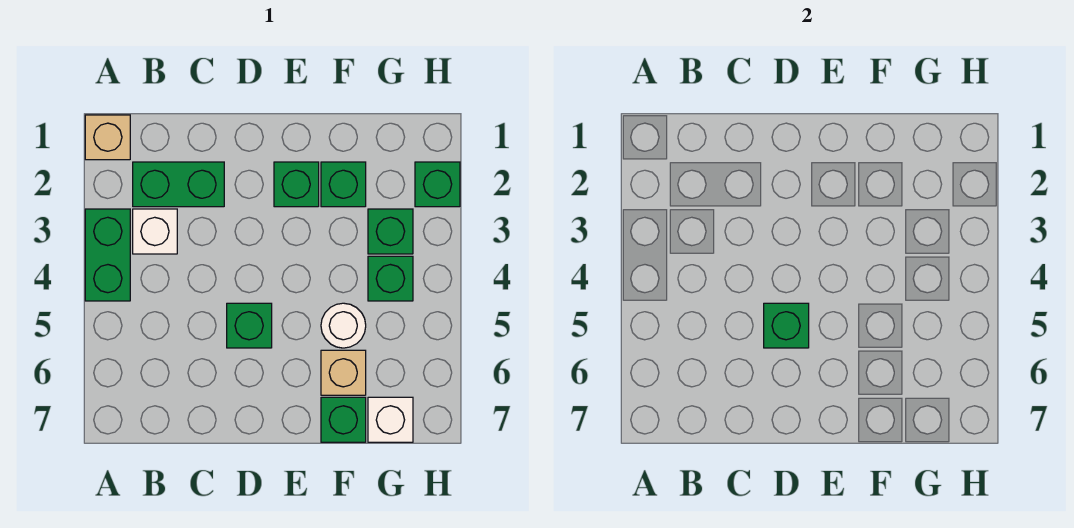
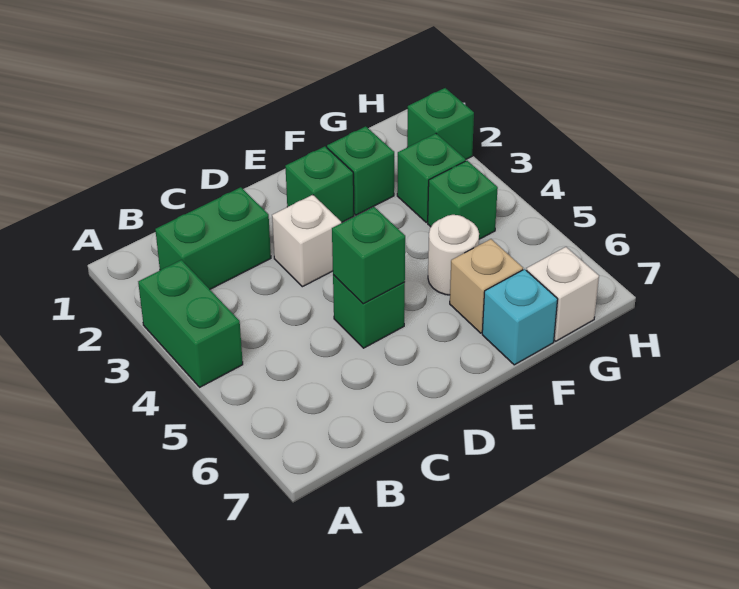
tan 1x1 brick [85,115,130,160] -> none
white 1x1 brick [133,209,177,254] -> white 1x1 brick moved to [272,195,342,287]
green 1x1 brick [321,397,366,442] -> cyan 1x1 brick [482,269,558,365]

